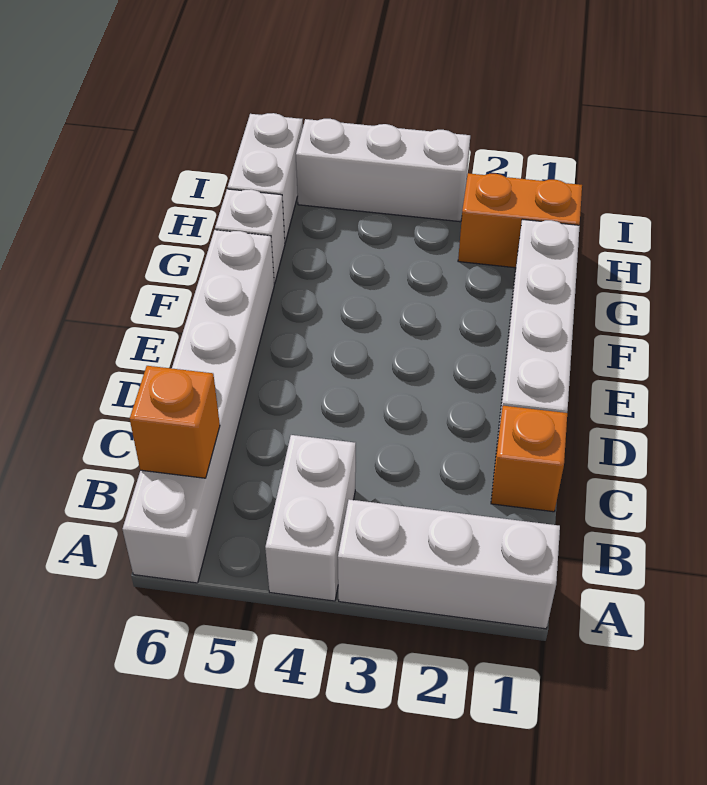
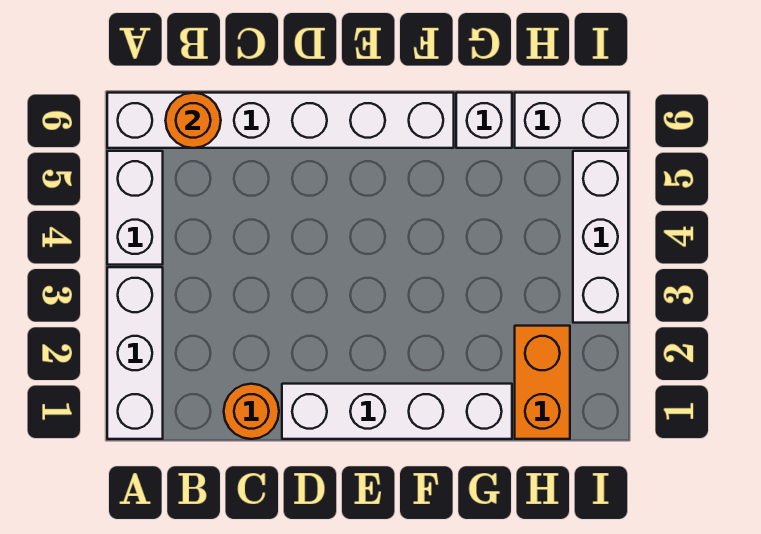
white 1x2 brick [265,435,356,601] -> white 1x2 brick turned to [107,151,163,265]
orange 1x1 brick [130,366,220,478] -> orange 1x1 round brick [166,93,221,148]
orange 1x1 brick [491,406,567,512] -> orange 1x1 round brick [224,384,279,439]

